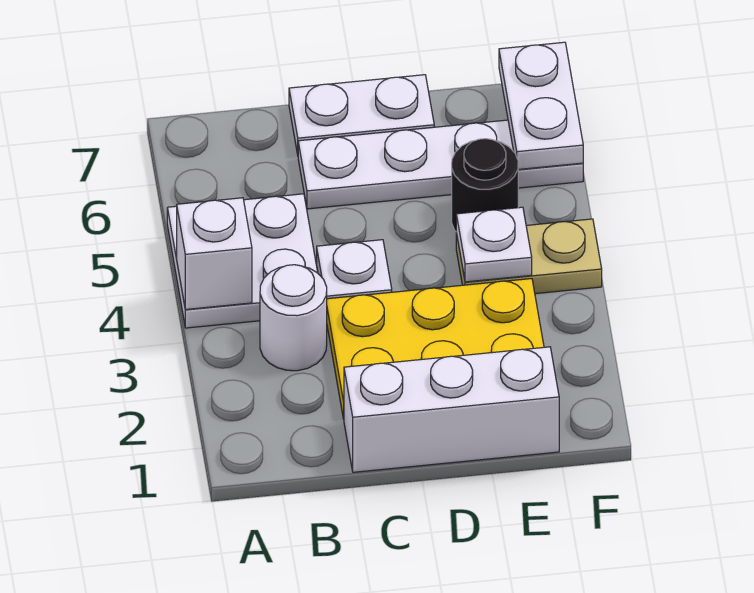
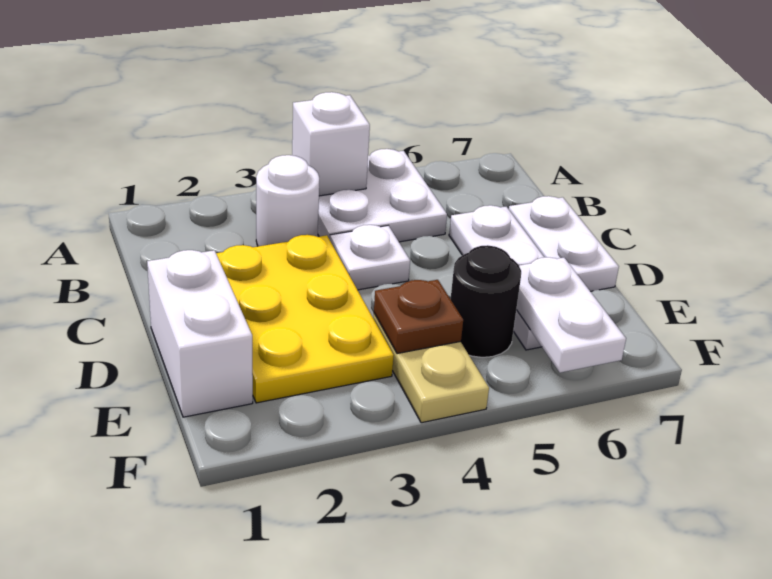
white 1x3 brick [344,347,559,472] -> white 1x2 brick [147,250,253,417]
white 1x4 plate [298,120,583,209] -> white 1x3 plate [449,205,544,350]
white 1x1 plate [456,207,532,282] -> brown 1x1 plate [374,280,463,354]
white 1x2 plate [499,42,583,170] -> white 1x2 plate turned to [516,257,626,373]

